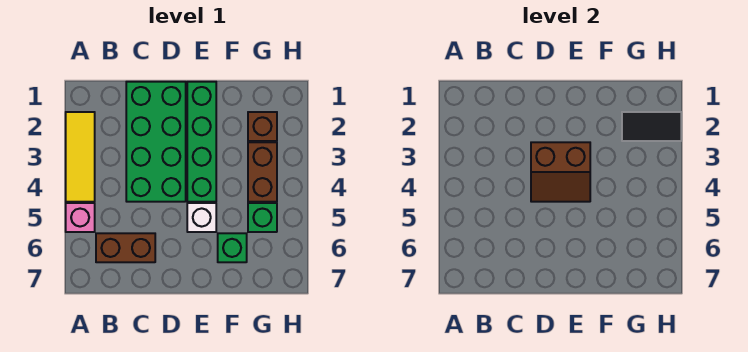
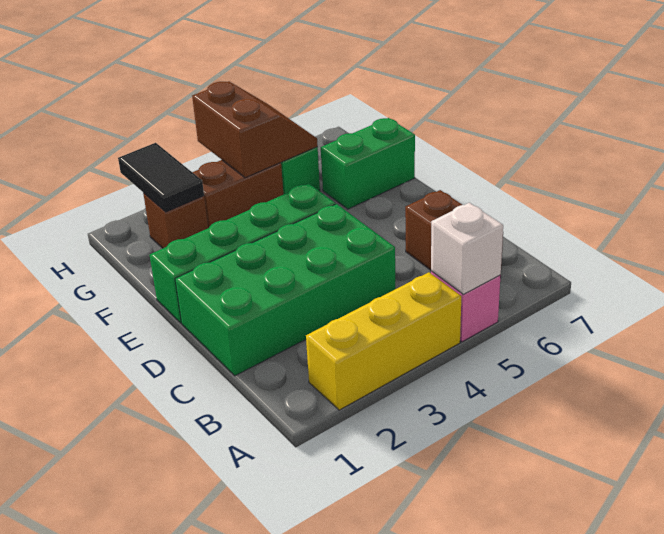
yellow 1x3 tile [66,112,95,202] -> yellow 1x3 brick [306,272,461,410]
brown 2x2 slope [531,142,590,202] -> brown 2x2 slope moved to [192,81,318,178]
white 1x1 brick [187,203,216,232] -> white 1x1 brick moved to [431,203,503,294]
green 1x1 brick [218,233,247,262] -> green 1x2 brick [321,118,415,209]

